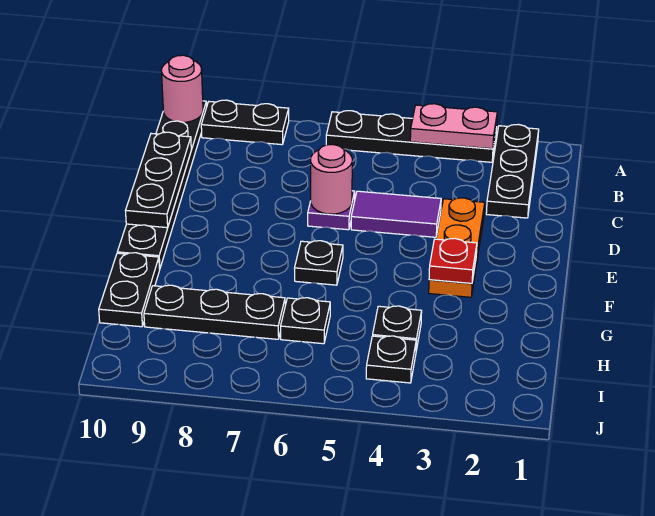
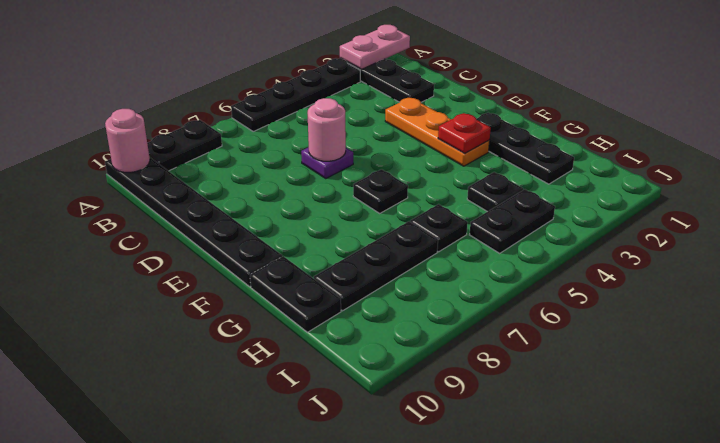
pink 1x2 plate [410,104,497,149] -> pink 1x2 plate moved to [340,25,410,69]
black 1x3 plate [125,132,191,228] -> black 1x3 plate moved to [476,113,574,184]
purple 1x2 tile [351,191,441,237] -> none
black 1x1 plate [366,336,416,383] -> black 1x2 plate [470,189,555,253]

